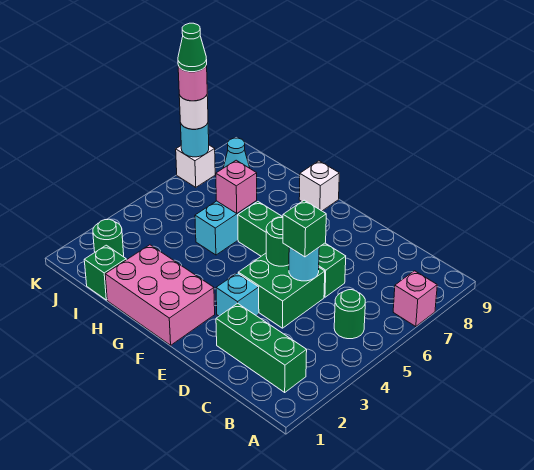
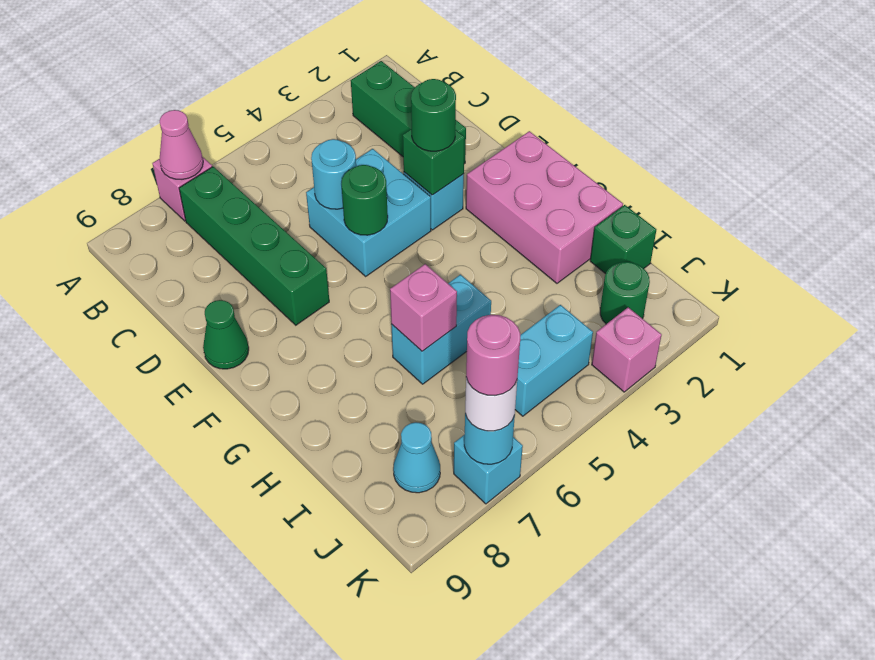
none -> pink 1x1 cone [159,110,203,179]
green 1x1 round brick [334,290,365,339] -> green 1x1 round brick moved to [411,79,456,151]
green 2x2 brick [238,253,325,328] -> cyan 2x2 brick [306,149,431,276]
green 1x1 brick [283,200,326,257] -> green 1x1 brick moved to [403,129,465,195]
green 1x4 brick [238,202,346,297] -> green 1x4 brick moved to [179,167,329,325]
white 1x1 brick [299,161,339,211] -> none
none -> cyan 1x2 brick [515,305,593,416]
none -> pink 1x1 brick [592,307,661,392]
white 1x1 brick [176,145,215,187] -> cyan 1x1 brick [454,435,523,504]
green 1x1 cone [178,23,207,72] -> green 1x1 cone moved to [203,300,249,369]

